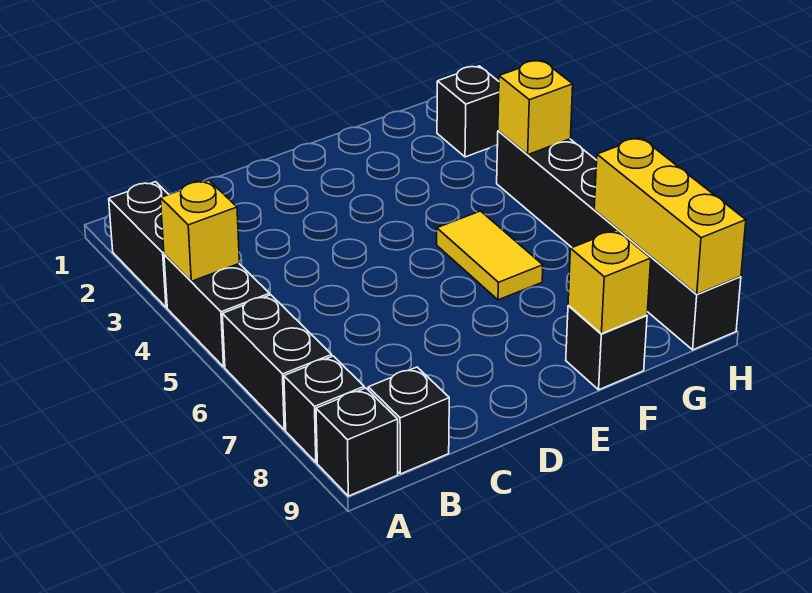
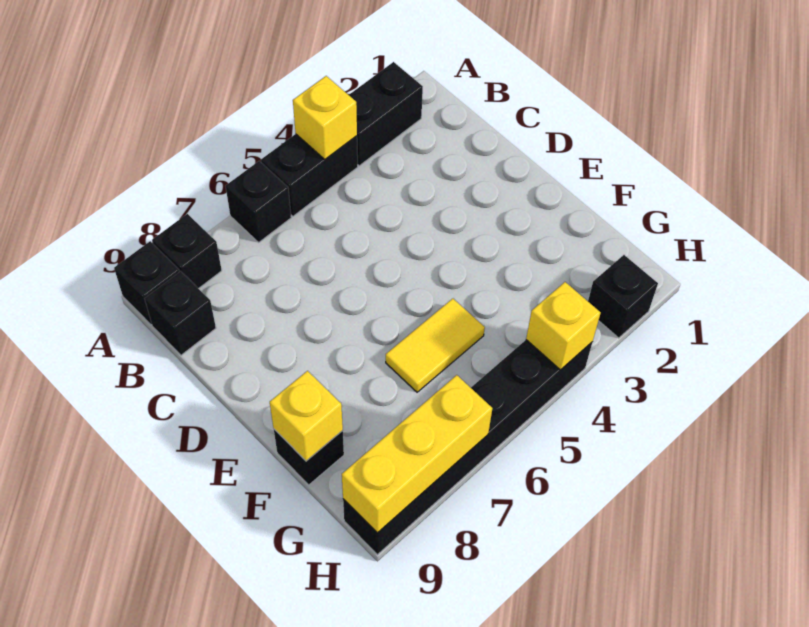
black 1x2 brick [222,295,332,430] -> black 1x1 brick [226,161,291,242]

